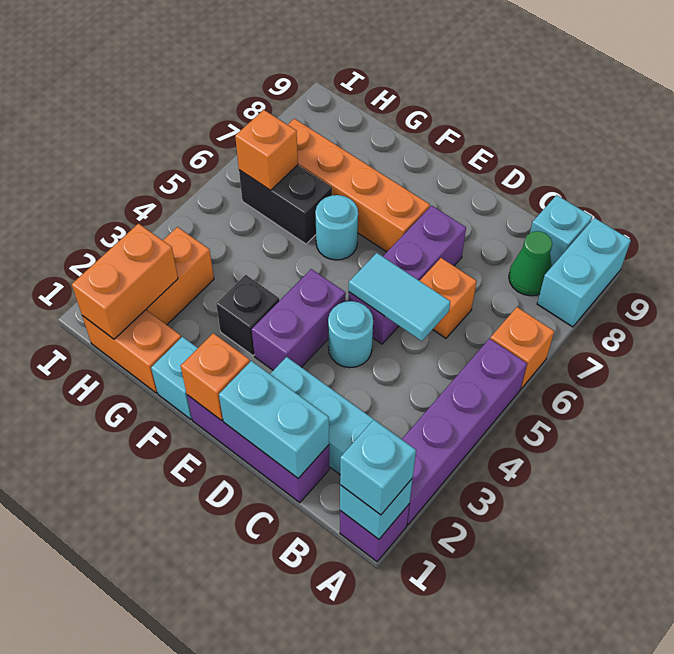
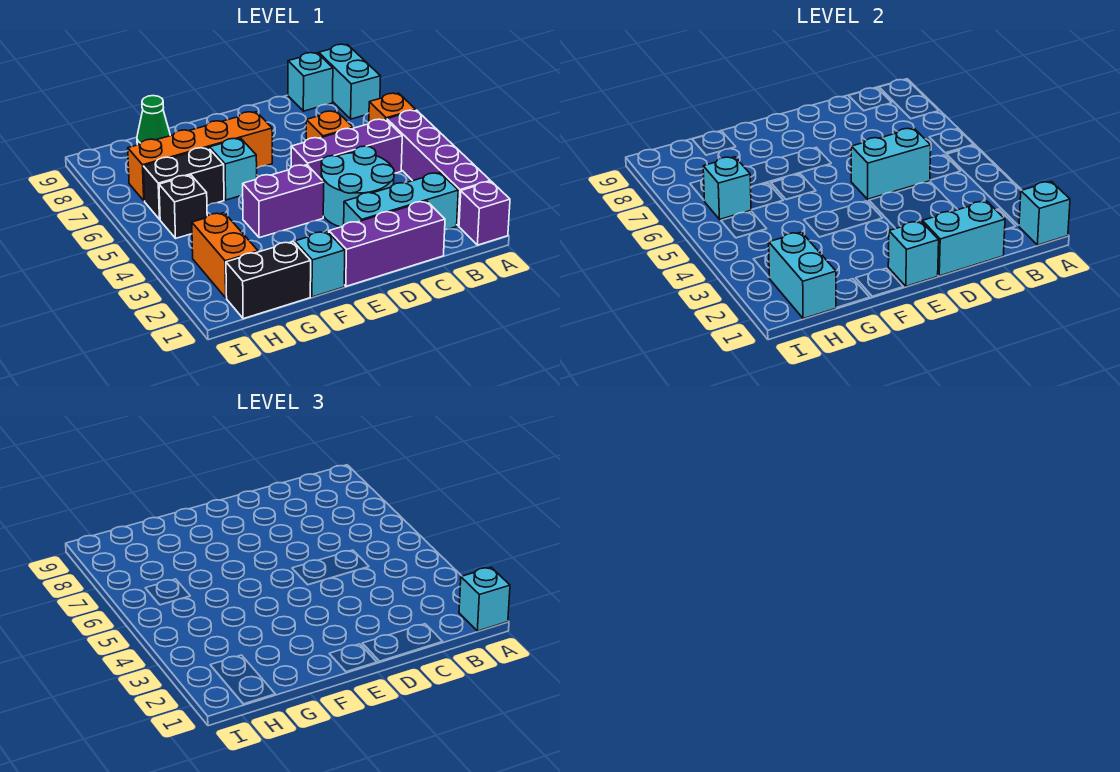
green 1x1 cone [509,231,552,296] -> green 1x1 cone moved to [137,96,170,145]
cyan 1x2 tile [349,253,450,341] -> cyan 1x2 brick [851,128,931,199]
cyan 1x1 round brick [328,301,373,368] -> cyan 2x2 round brick [321,146,394,227]
purple 1x3 brick [349,206,466,344] -> purple 1x3 brick turned to [291,119,402,179]
orange 1x1 brick [180,333,250,421] -> cyan 1x1 brick [888,221,939,286]
purple 1x2 brick [252,269,346,370] -> purple 1x2 brick turned to [243,165,324,238]
black 1x1 brick [216,275,280,356] -> black 1x1 brick moved to [159,175,207,238]
cyan 1x1 round brick [315,195,358,260] -> cyan 1x1 brick [210,138,257,200]
orange 1x2 brick [82,310,181,393] -> black 1x2 brick [226,242,311,319]
orange 1x2 brick [72,224,178,339] -> cyan 1x2 brick [769,232,836,319]
orange 1x1 brick [235,110,298,190] -> cyan 1x1 brick [703,157,751,219]

